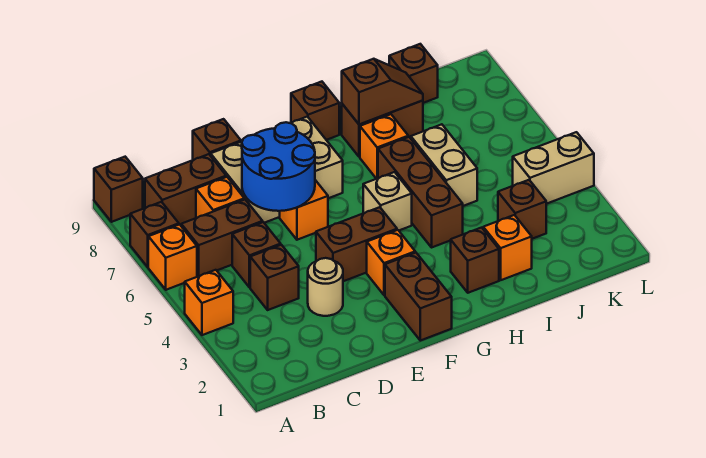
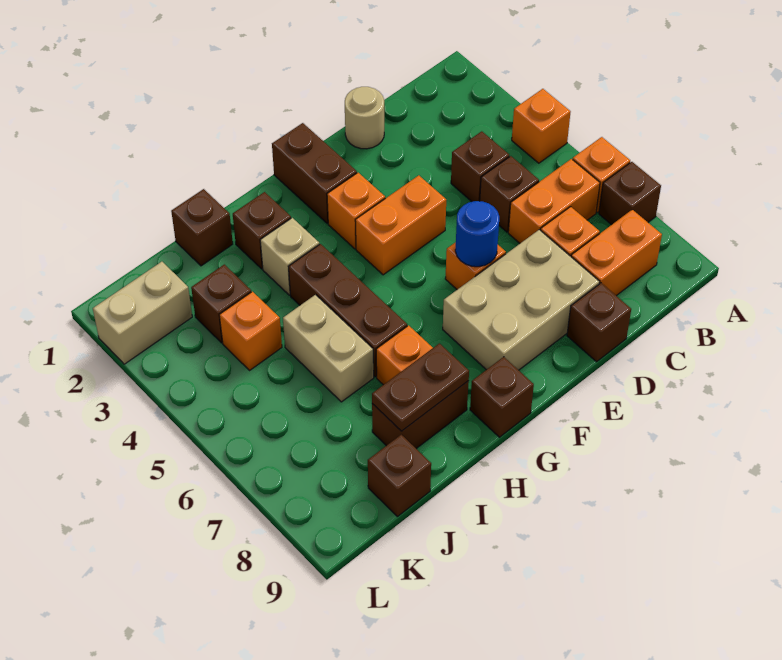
brown 1x1 brick [94,157,143,222] -> brown 1x1 brick moved to [171,189,233,266]
brown 1x2 brick [181,200,263,276] -> orange 1x2 brick [508,159,600,243]
brown 1x2 brick [145,154,226,225] -> orange 1x2 brick [571,210,662,296]
tan 1x1 round brick [308,258,343,316] -> tan 1x1 round brick moved to [345,87,384,149]
blue 2x2 round brick [242,122,315,211] -> blue 1x1 round brick [455,201,499,267]
brown 1x2 brick [316,207,397,281] -> orange 1x2 brick [355,175,446,275]
tan 1x1 brick [363,172,412,230] -> tan 1x1 brick moved to [260,218,319,295]
brown 1x2 slope [342,59,423,125] -> brown 1x2 plate [372,343,469,431]
orange 1x1 brick [483,215,532,280] -> orange 1x1 brick moved to [219,292,282,370]
tan 1x2 brick [513,132,594,204] -> tan 1x2 brick moved to [93,262,192,364]

